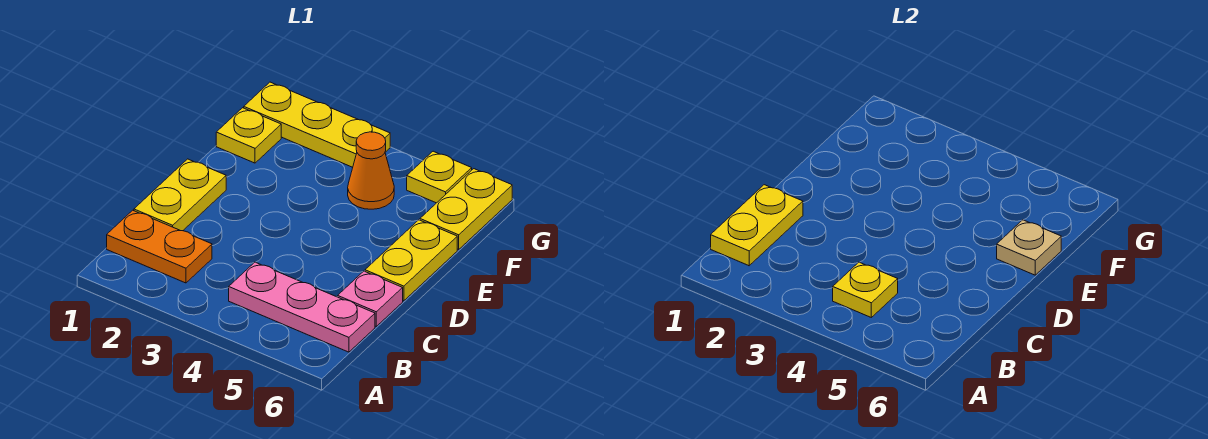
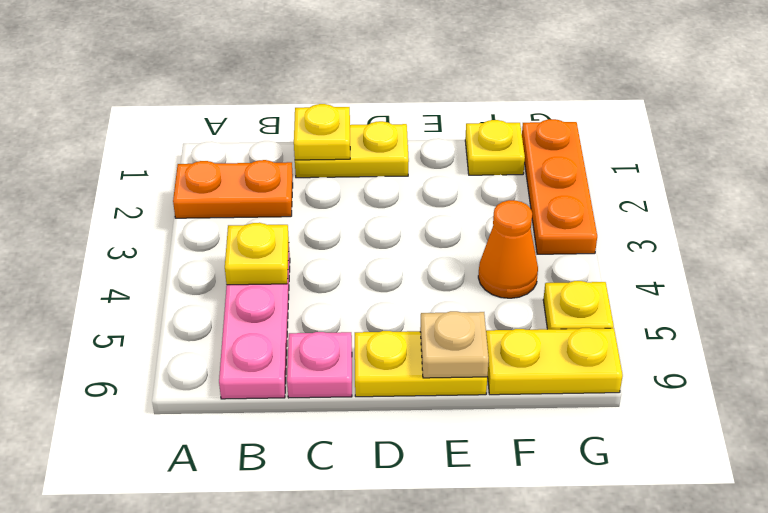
orange 1x2 plate [107,210,212,283] -> orange 1x2 plate turned to [173,160,293,218]
yellow 1x2 plate [711,185,803,266] -> yellow 1x1 plate [294,104,350,160]
yellow 1x3 plate [244,82,390,167] -> orange 1x3 plate [522,119,597,254]

